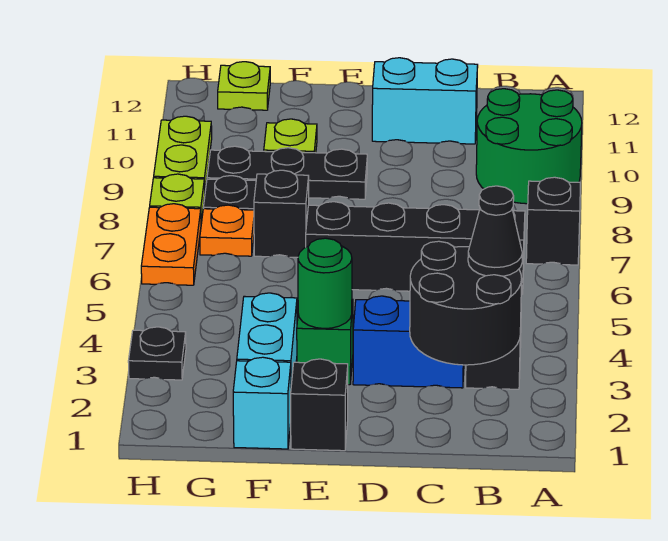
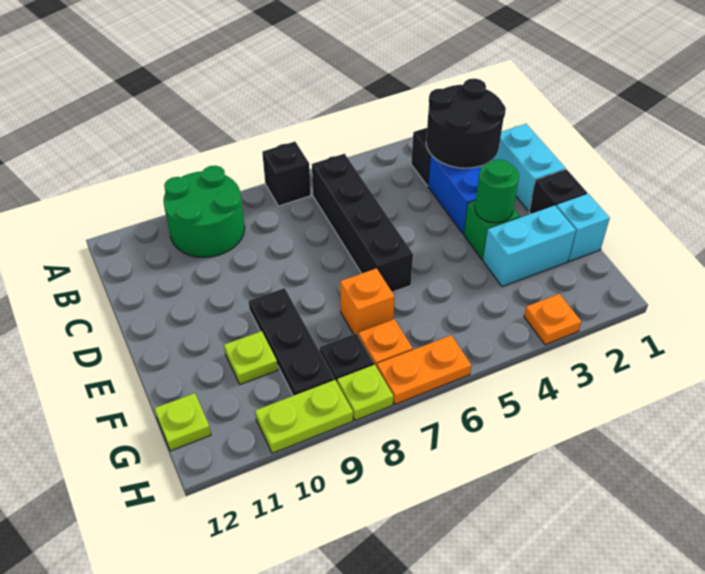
black 1x1 cone [468,186,522,276] -> none
cyan 1x2 brick [372,58,478,144] -> cyan 1x2 brick moved to [492,124,566,211]
black 1x1 brick [254,170,309,257] -> orange 1x1 brick [340,268,395,335]
black 1x1 plate [128,327,186,380] -> orange 1x1 plate [524,294,581,345]

